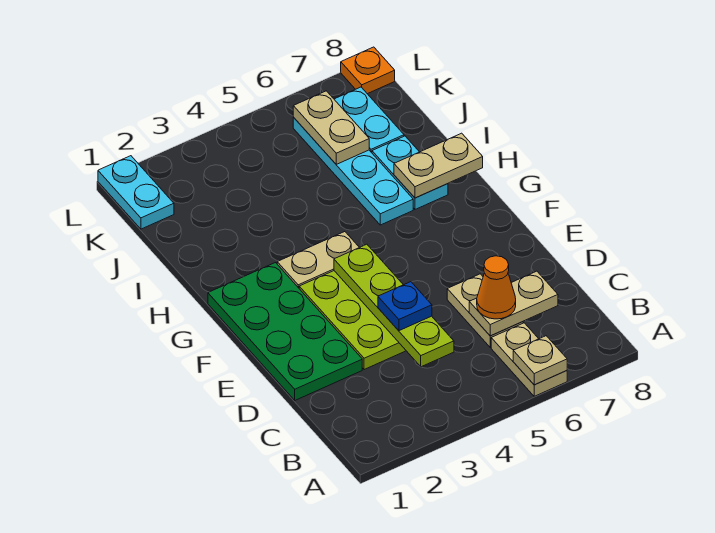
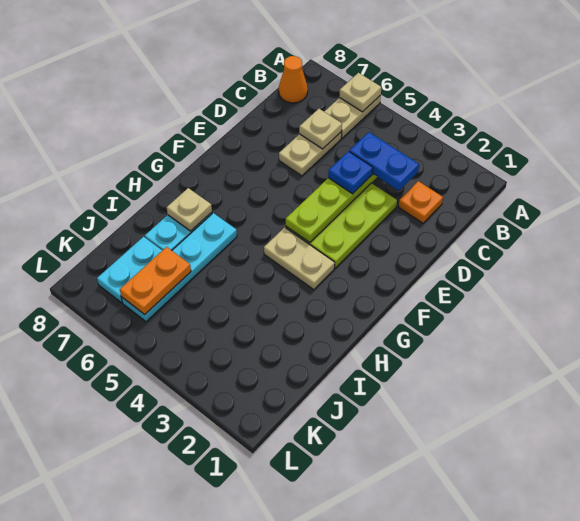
none -> blue 1x2 plate [349,132,419,191]
tan 1x2 plate [469,271,558,336] -> tan 1x1 plate [299,109,342,149]
orange 1x1 cone [477,256,516,319] -> orange 1x1 cone moved to [279,56,308,103]
green 2x4 plate [208,263,362,400] -> none
tan 1x2 plate [394,133,483,198] -> tan 1x1 plate [167,188,212,231]
tan 1x2 plate [293,91,369,164] -> orange 1x2 plate [120,247,191,315]
cyan 1x2 plate [98,156,174,229] -> none
orange 1x1 plate [341,47,395,94] -> orange 1x1 plate moved to [399,181,443,223]

